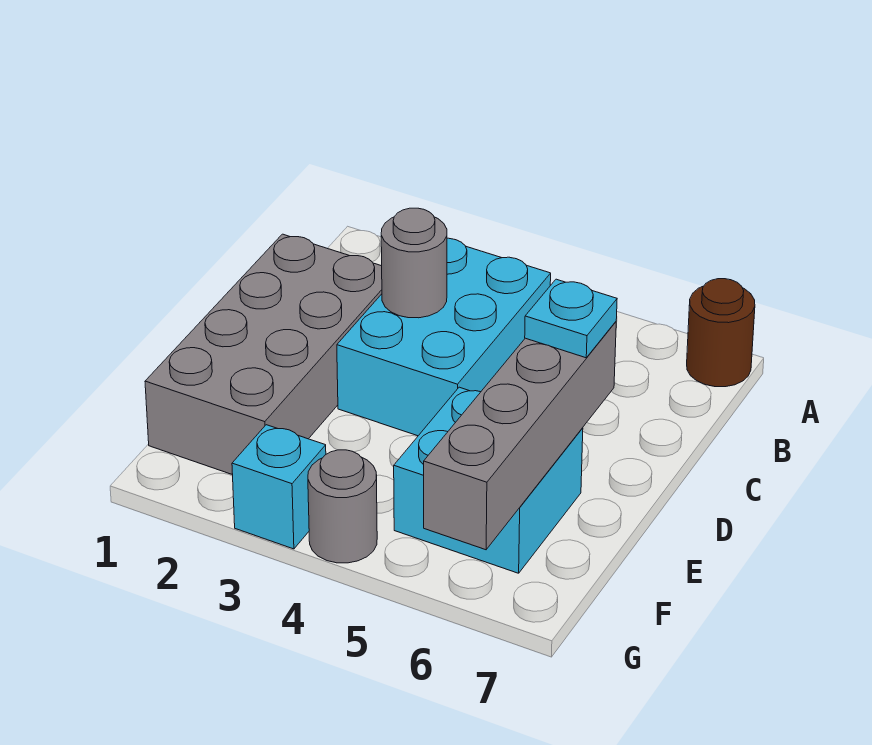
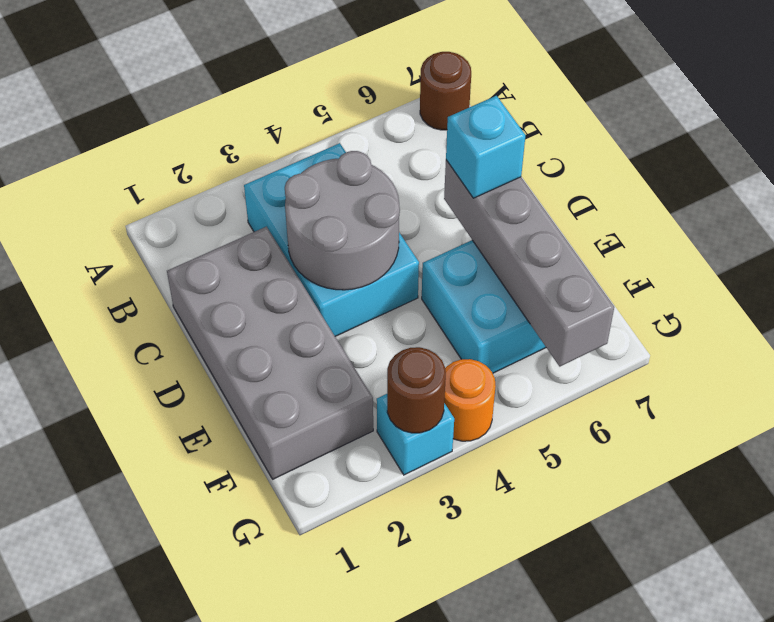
grey 1x1 round brick [381,208,447,318] -> grey 2x2 round brick [285,151,400,290]
cyan 1x1 plate [525,279,617,358] -> cyan 1x1 brick [446,96,525,198]
none -> brown 1x1 round brick [387,347,446,433]
grey 1x1 round brick [308,450,377,563] -> orange 1x1 round brick [444,359,496,441]

